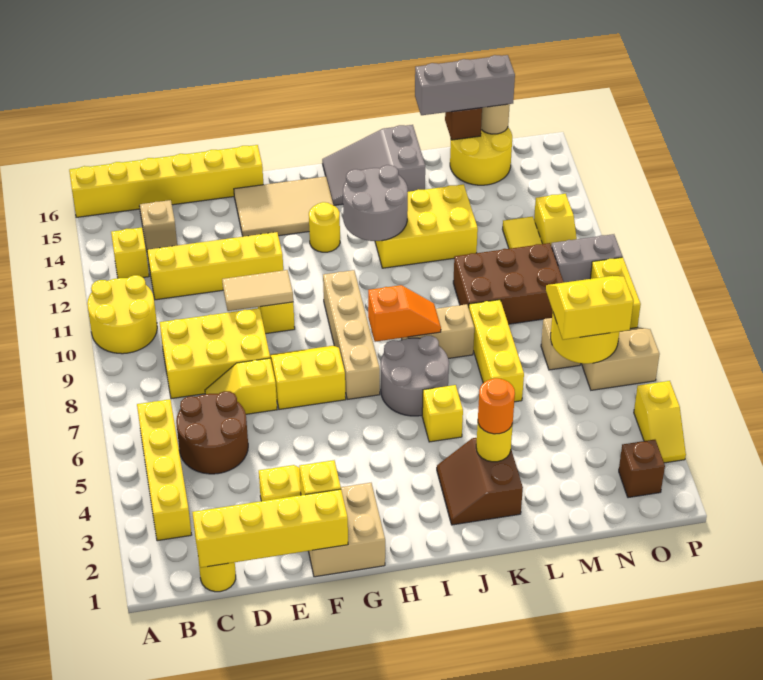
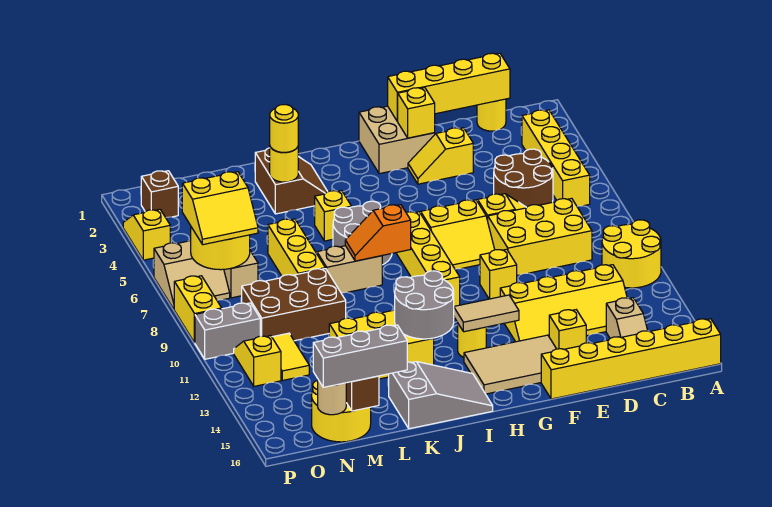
yellow 1x1 brick [111,228,149,278] -> yellow 1x1 brick moved to [549,310,586,349]
tan 1x2 tile [222,270,293,311] -> tan 1x2 tile moved to [454,295,519,332]
tan 1x4 brick [323,270,380,399] -> yellow 1x4 brick [396,212,460,306]
orange 1x1 round brick [478,378,515,434] -> yellow 1x1 round brick [270,104,298,153]

